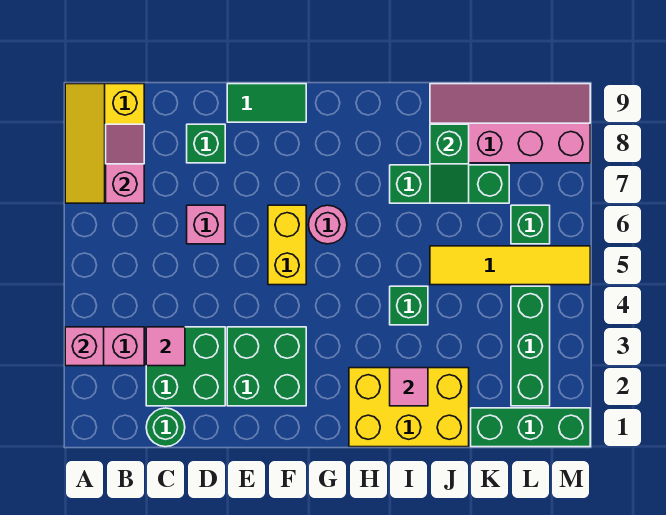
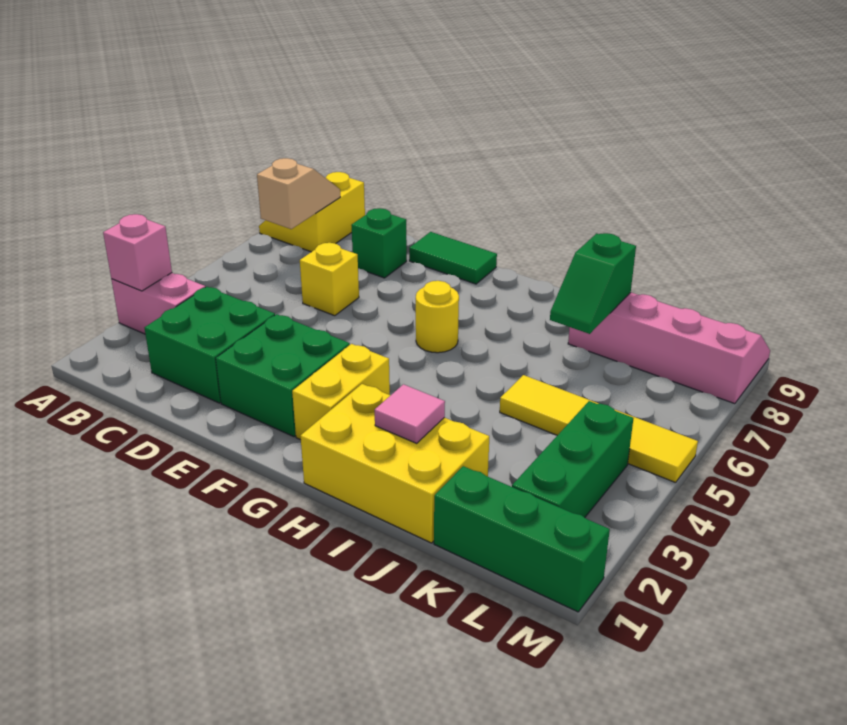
yellow 2x3 slope [65,84,144,203] -> yellow 2x2 slope [259,172,365,252]
pink 1x2 slope [106,124,144,203] -> tan 1x2 slope [257,158,340,229]
green 1x1 round brick [146,408,185,447] -> none
pink 1x1 tile [146,327,185,366] -> none
pink 1x1 brick [187,205,225,244] -> yellow 1x1 brick [300,243,359,316]
yellow 1x2 brick [268,205,306,285] -> yellow 1x2 brick moved to [292,344,390,440]
pink 1x1 round brick [308,205,347,244] -> yellow 1x1 round brick [416,281,459,353]
green 1x1 brick [390,286,428,325] -> none
green 1x3 brick [390,165,509,203] -> none
green 1x1 brick [511,205,550,244] -> none

